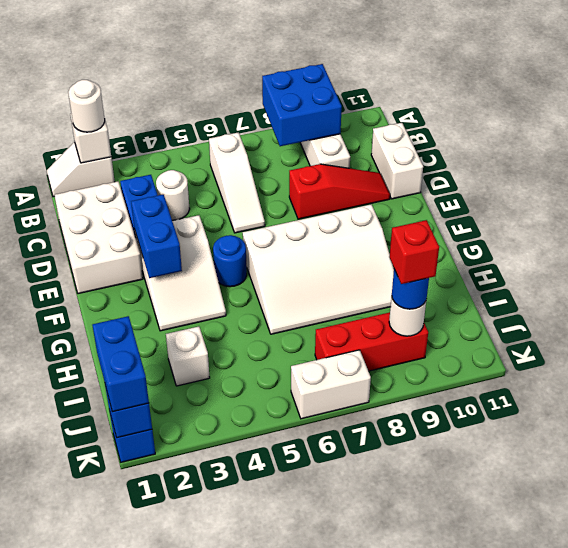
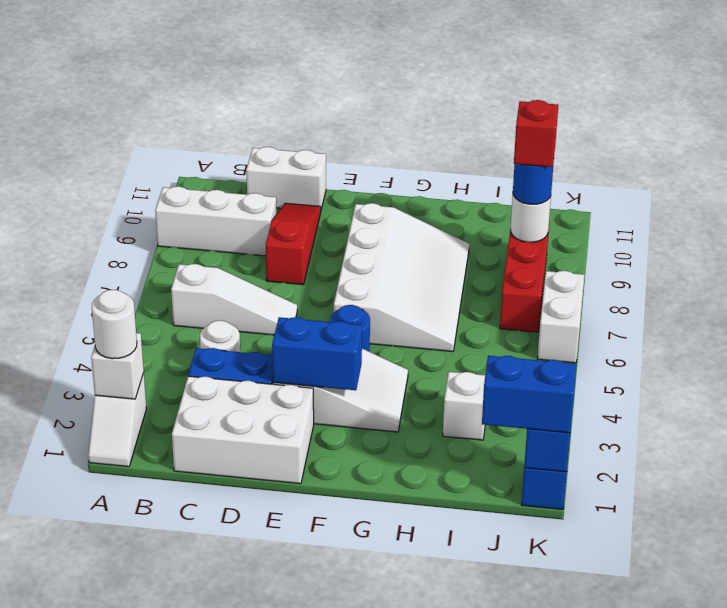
blue 2x2 brick [262,64,342,146] -> none

